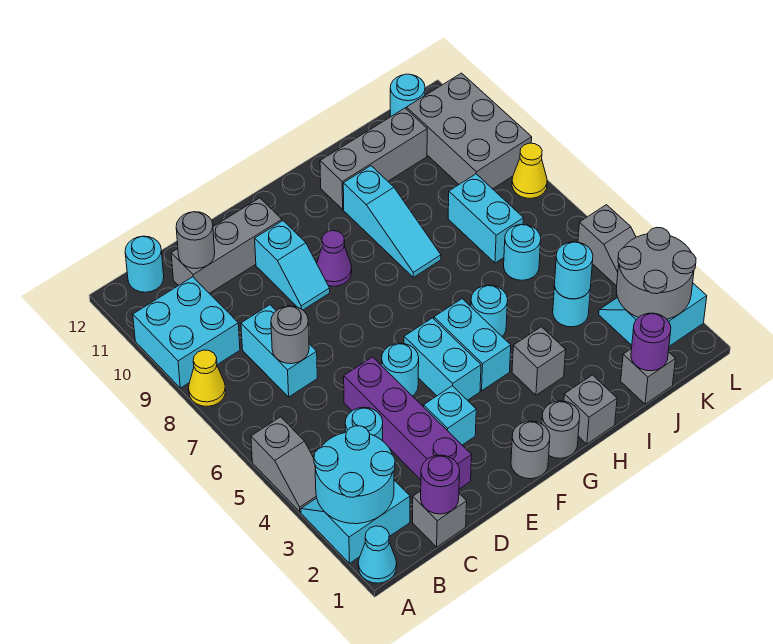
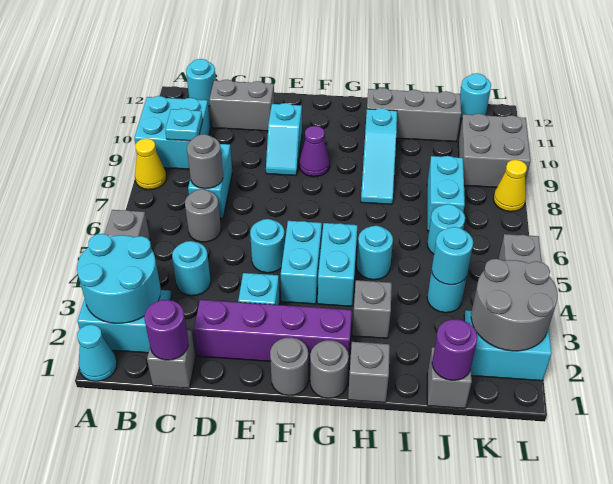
none -> cyan 1x1 plate [165,108,203,141]
grey 1x3 brick [171,198,282,293] -> grey 1x2 brick [209,80,274,131]
grey 1x1 round brick [176,212,215,269] -> grey 1x1 round brick moved to [185,189,221,242]
purple 1x4 brick [344,357,472,489] -> purple 1x4 brick turned to [194,300,352,364]
grey 2x3 brick [406,73,532,189] -> grey 2x2 brick [458,114,531,187]

